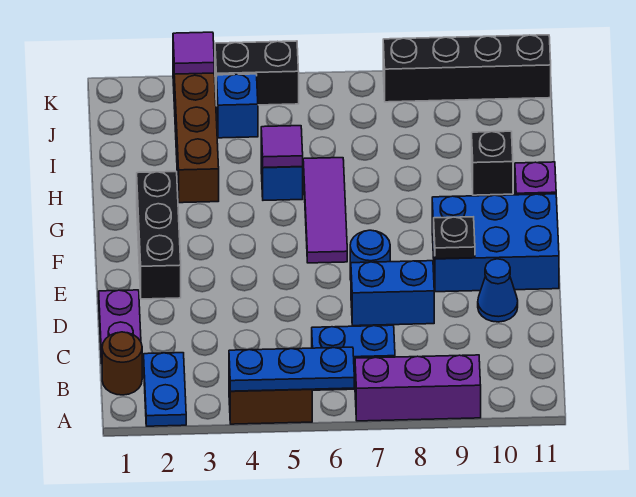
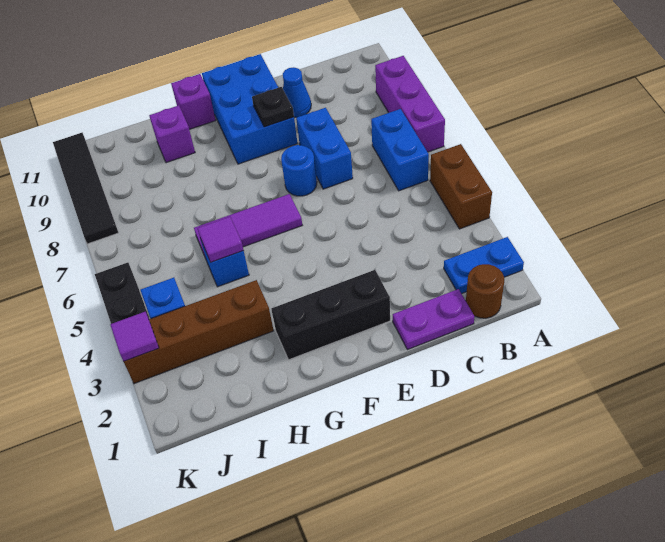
blue 1x3 plate [229,347,354,391] -> none
black 1x1 brick [472,131,513,195] -> purple 1x1 brick [149,105,195,163]
black 1x4 brick [383,35,551,102] -> black 1x4 tile [53,133,119,244]

